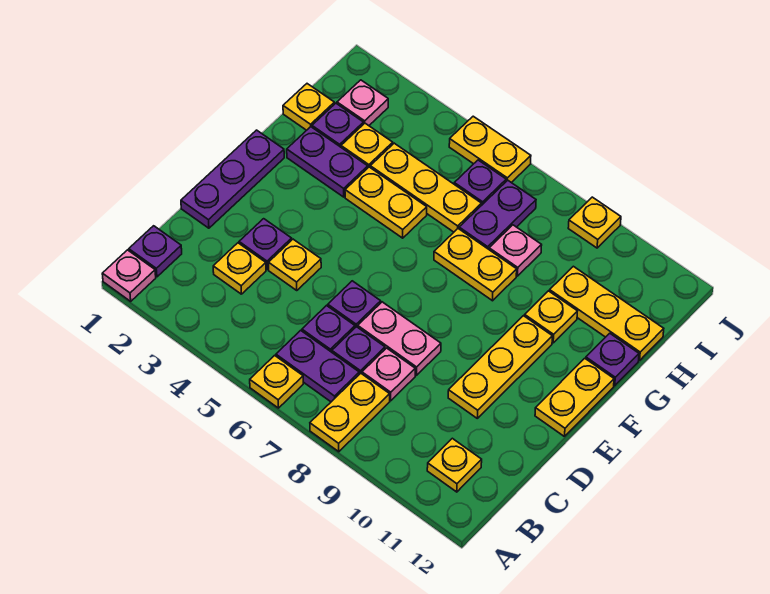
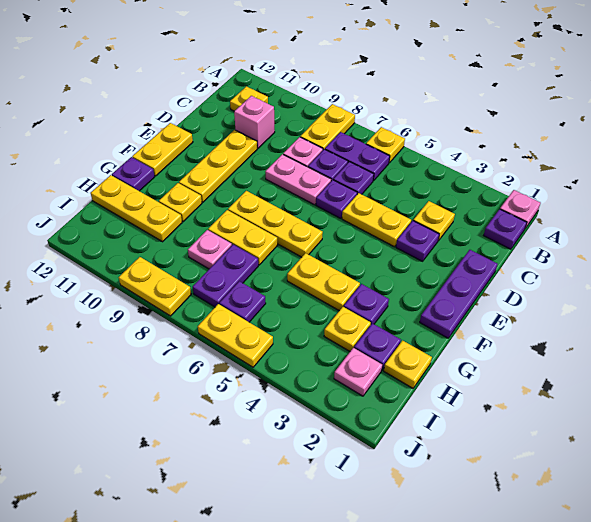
none -> pink 1x1 brick [234,96,275,148]
yellow 1x1 plate [269,239,321,291] -> yellow 1x2 plate [342,193,411,247]
purple 1x2 plate [287,127,368,197] -> purple 1x1 plate [344,284,389,324]
yellow 1x3 plate [370,143,481,232] -> yellow 1x3 plate moved to [228,191,323,257]
yellow 1x1 plate [568,197,621,248] -> yellow 1x2 plate [119,257,191,316]

